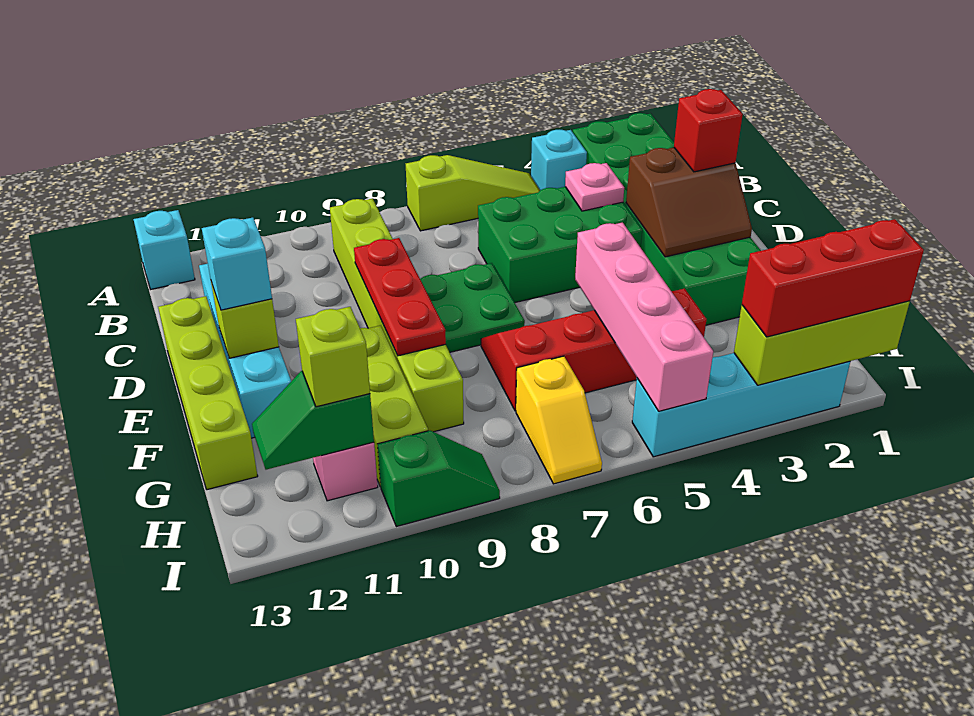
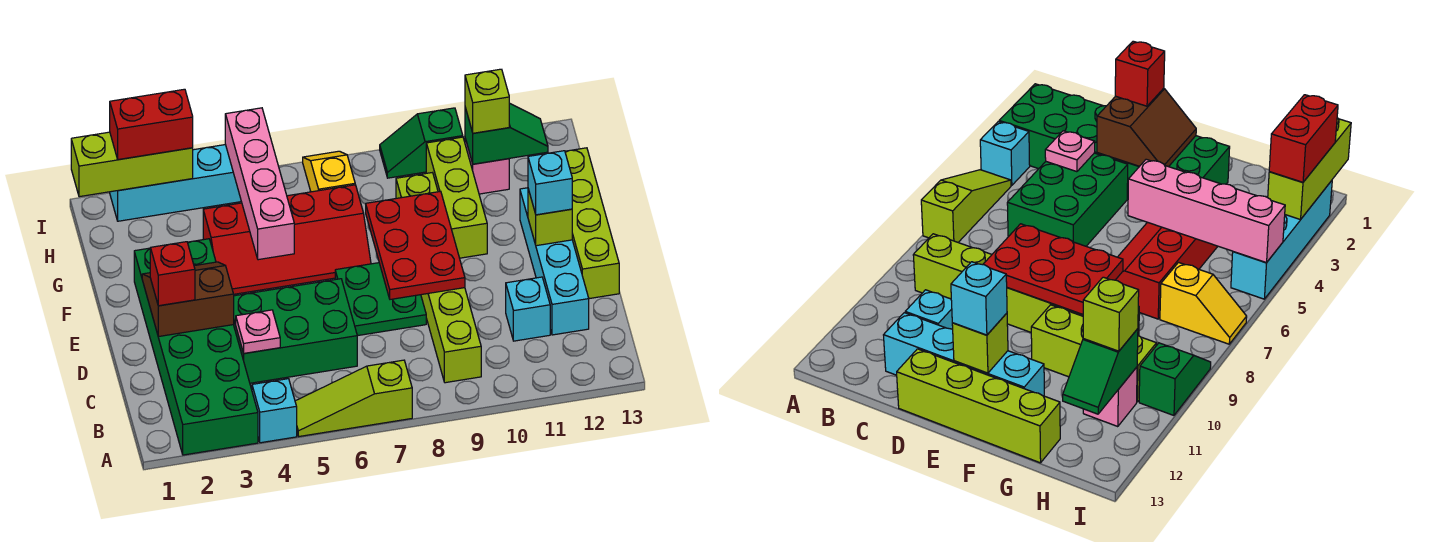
cyan 1x1 brick [133,210,195,289] -> cyan 1x1 brick moved to [506,277,550,341]
red 1x3 plate [354,238,446,356] -> red 2x3 plate [366,191,465,299]
red 1x3 brick [742,219,924,337] -> red 1x2 brick [110,89,193,160]

